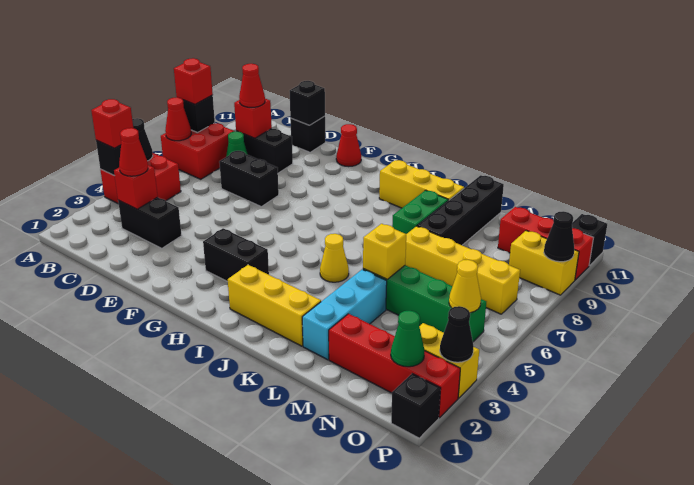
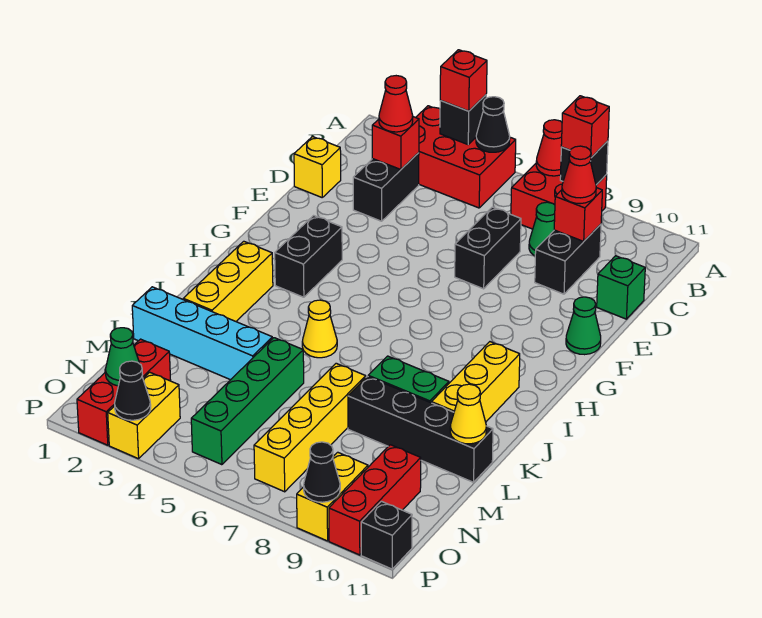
red 2x2 brick [100,153,181,204] -> red 2x3 brick [416,106,516,208]
black 1x1 brick [290,116,325,152] -> green 1x1 brick [597,256,645,319]
black 1x1 brick [290,81,325,125] -> none
red 1x1 cone [336,124,361,167] -> green 1x1 cone [566,297,601,355]
cyan 1x3 brick [302,270,387,360] -> cyan 1x4 brick [132,287,272,380]
yellow 1x1 brick [363,224,406,279] -> yellow 1x1 brick moved to [294,137,341,197]
red 1x4 brick [329,314,460,418] -> red 1x3 brick [77,339,171,445]
yellow 1x1 cone [449,260,481,313] -> yellow 1x1 cone moved to [450,384,486,444]
black 1x1 brick [391,374,441,438] -> none

